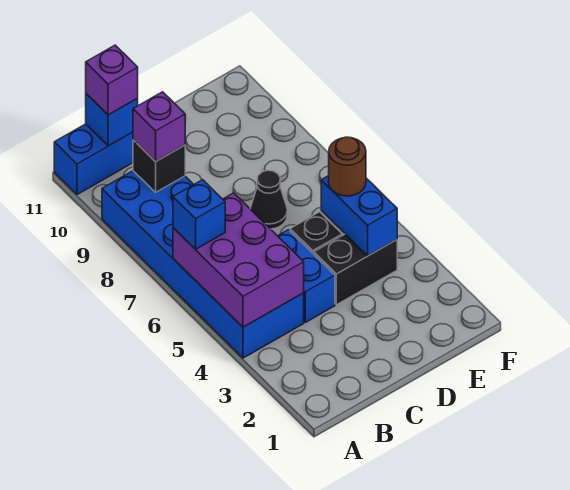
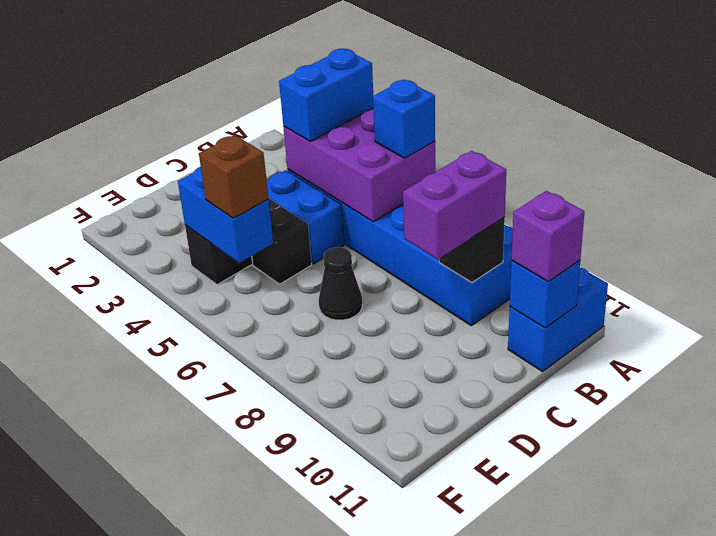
none -> blue 1x2 brick [279,49,373,142]
purple 1x1 brick [133,92,185,162] -> purple 1x2 brick [403,151,506,259]
brown 1x1 round brick [329,137,366,196] -> brown 1x1 brick [199,135,268,218]

